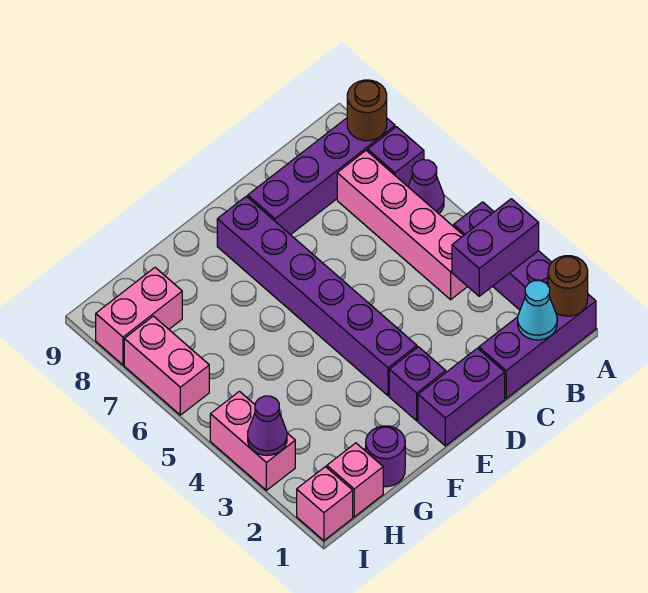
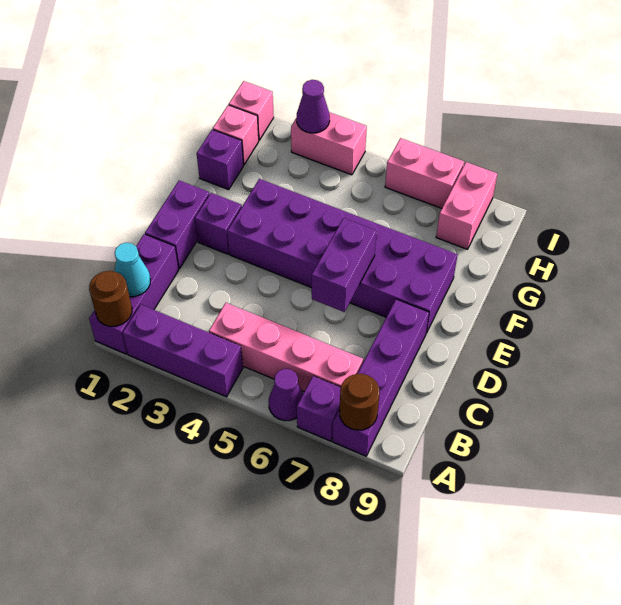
purple 1x2 brick [452,199,539,296] -> purple 1x2 brick moved to [312,218,376,312]
purple 1x6 brick [217,196,417,396] -> purple 2x6 brick [227,179,458,333]
purple 1x1 round brick [366,426,405,487] -> purple 1x1 brick [197,129,244,190]

